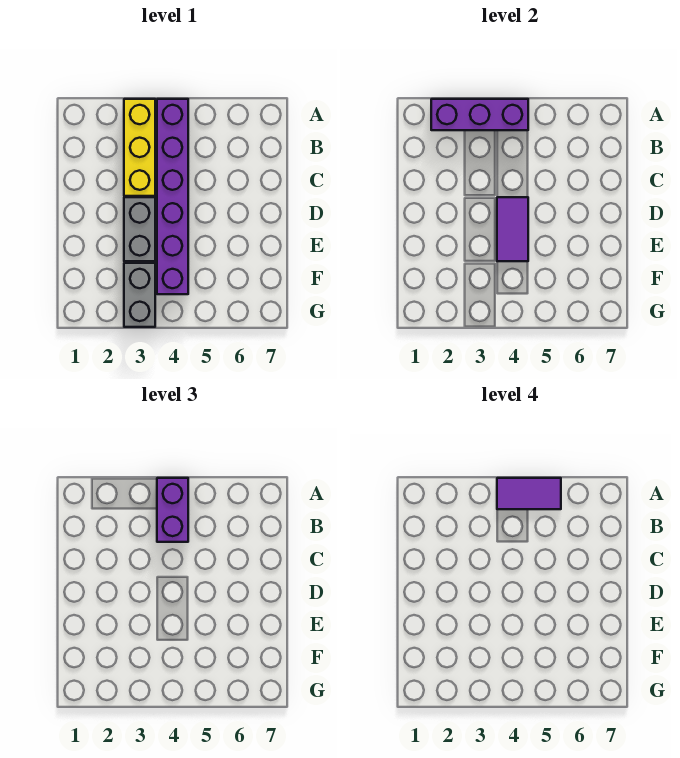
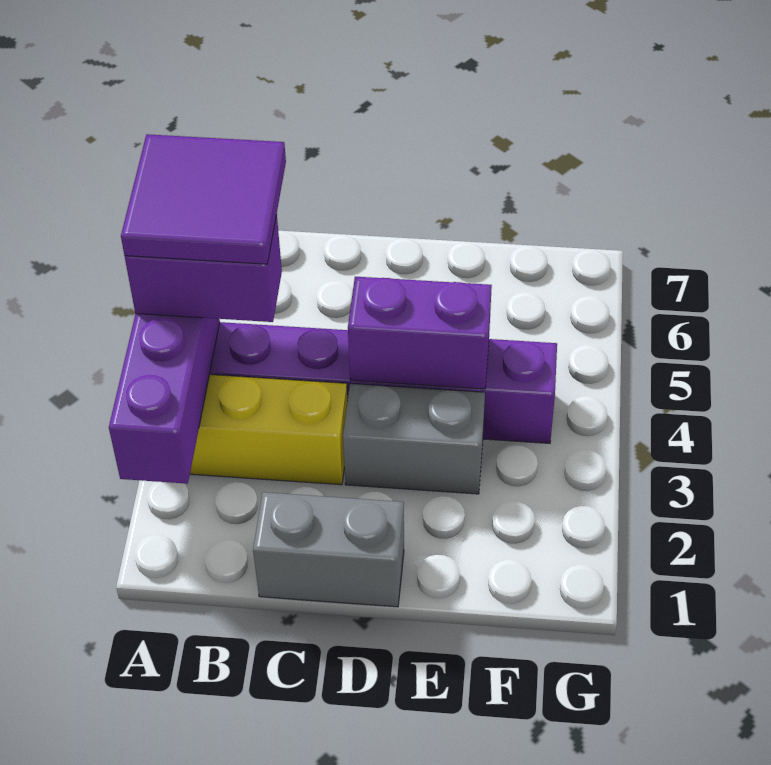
purple 1x2 tile [497,478,561,509] -> purple 2x2 tile [121,134,286,264]
purple 1x2 tile [497,197,528,261] -> purple 1x2 brick [348,277,492,389]
grey 1x2 brick [124,263,155,327] -> grey 1x2 brick moved to [253,492,404,607]

